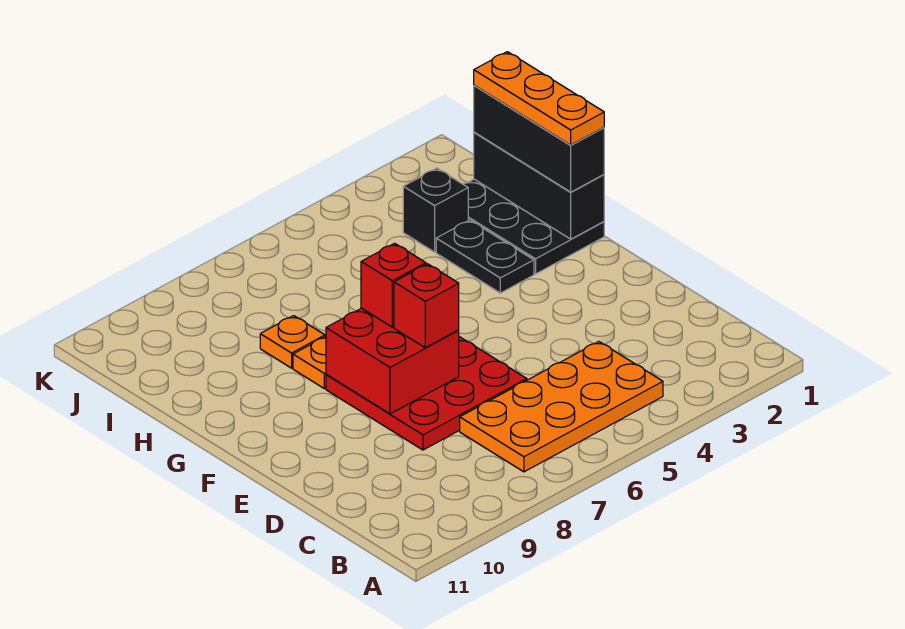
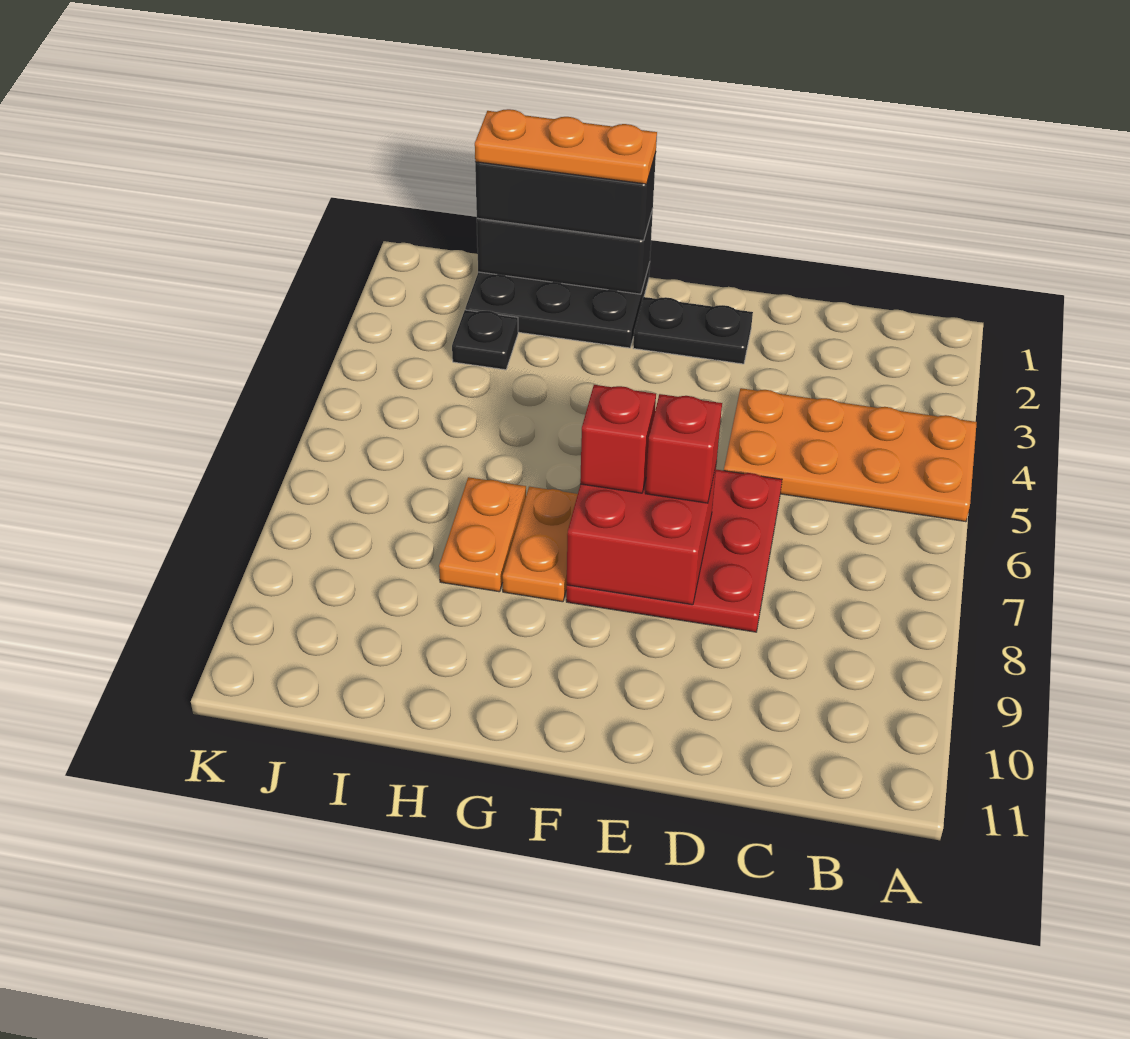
orange 2x4 plate [460,342,663,472] -> orange 2x4 plate turned to [724,388,977,522]
black 1x2 plate [436,220,534,293] -> black 1x2 plate moved to [633,297,753,364]
orange 1x1 plate [260,316,325,368] -> orange 1x2 plate [439,477,526,592]
black 1x1 brick [403,168,468,252] -> black 1x1 plate [452,310,518,370]

